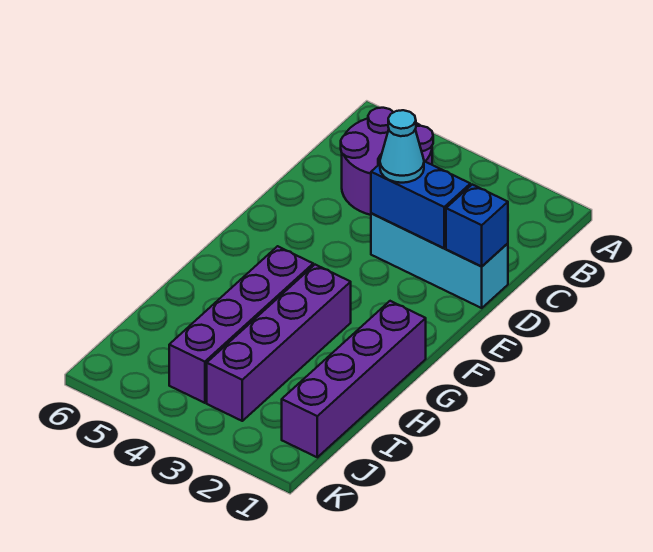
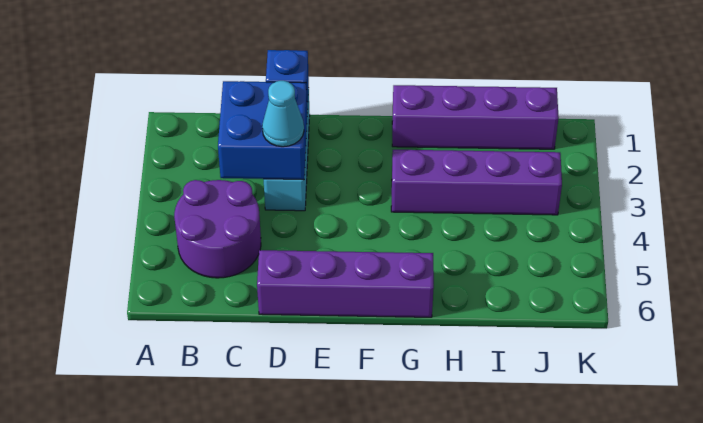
blue 1x2 brick [371,161,470,248] -> blue 2x2 brick [218,81,307,180]
purple 1x4 brick [169,246,313,403] -> purple 1x4 brick moved to [257,250,434,317]

